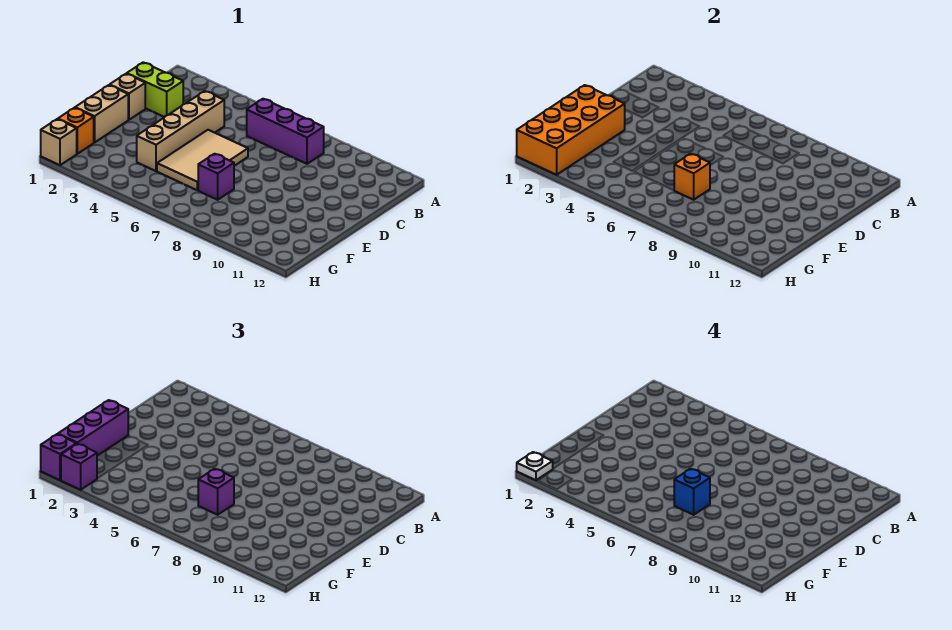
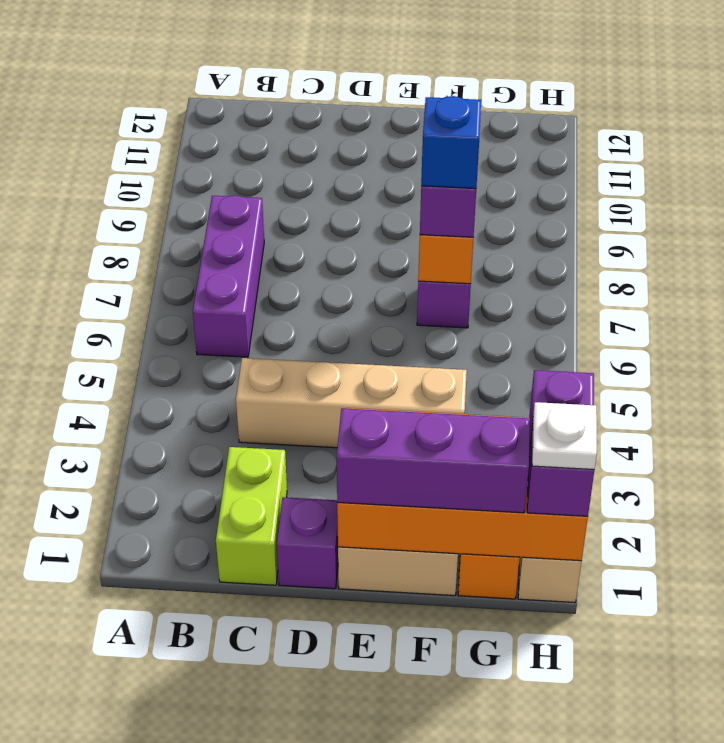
tan 1x1 brick [110,74,145,120] -> purple 1x1 brick [277,497,338,589]
tan 2x3 tile [157,130,248,190] -> none

